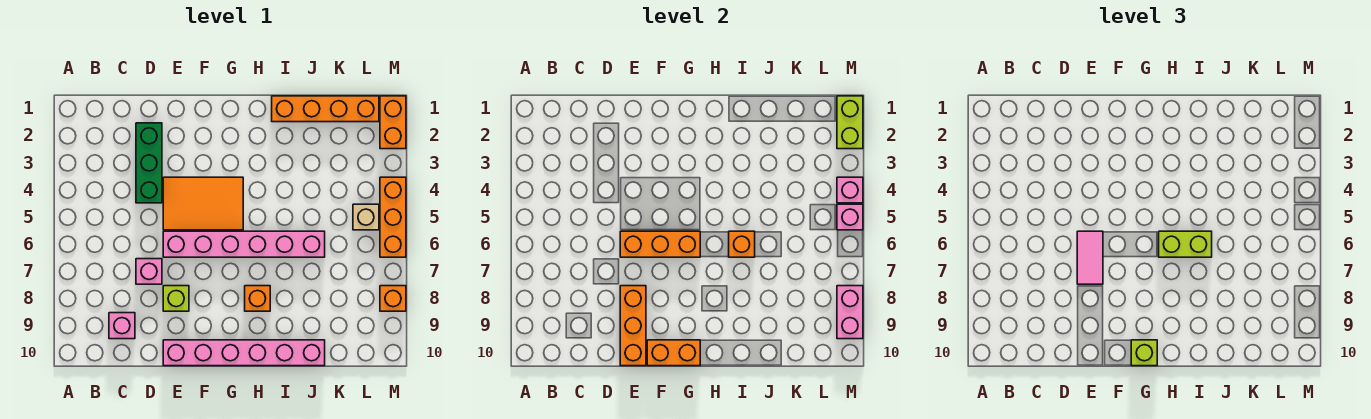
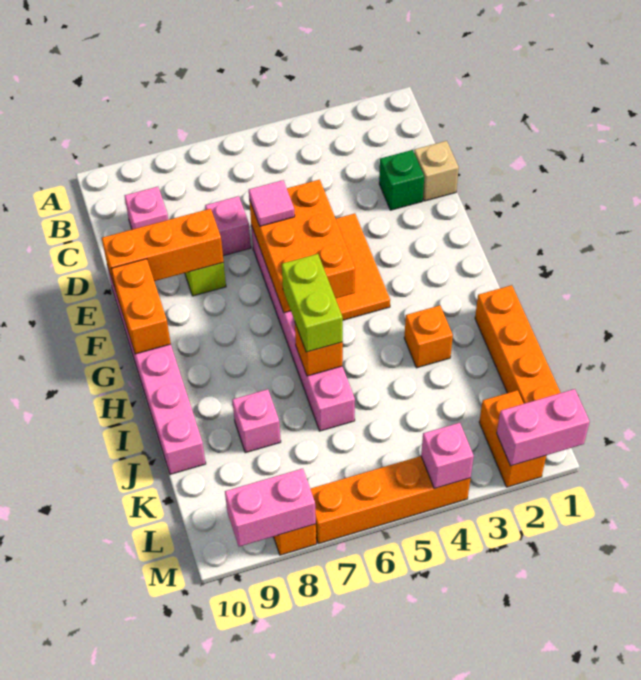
green 1x3 brick [136,123,162,203] -> green 1x1 brick [379,150,424,210]
orange 1x3 brick [620,231,700,257] -> orange 2x3 brick [249,180,355,313]
pink 1x2 tile [1077,231,1103,284] -> pink 1x1 tile [249,180,295,226]
lime 1x1 brick [1131,340,1157,366] -> none
orange 1x1 brick [245,286,270,311] -> orange 1x1 brick moved to [404,305,453,368]
tan 1x1 brick [353,204,379,230] -> tan 1x1 brick moved to [414,141,459,201]
orange 1x2 brick [380,96,406,149] -> orange 1x2 brick turned to [479,390,546,487]
lime 1x2 brick [837,96,863,149] -> pink 1x2 brick [497,389,590,466]
orange 1x3 brick [380,177,406,257] -> orange 1x4 brick [310,456,470,544]
pink 1x1 brick [837,204,863,230] -> pink 1x1 brick moved to [232,389,281,453]

